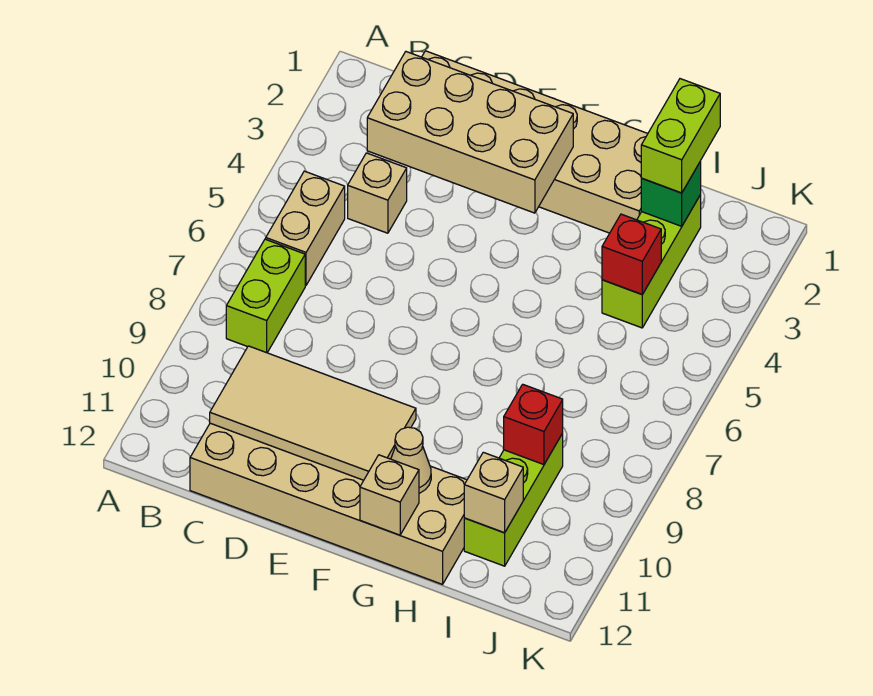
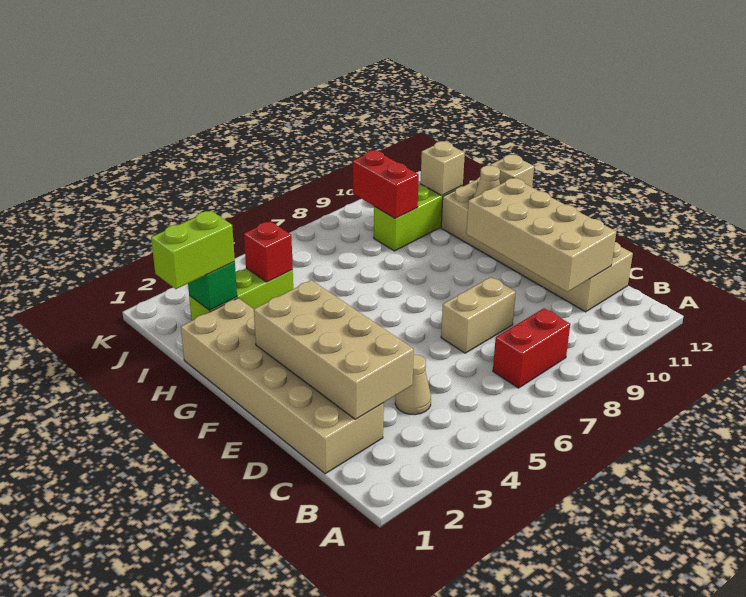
tan 1x2 brick [266,171,345,285] -> tan 1x2 brick moved to [441,277,516,353]
lime 1x2 brick [226,239,305,353] -> red 1x2 brick [493,308,570,388]
tan 1x1 brick [348,153,407,233] -> tan 1x1 cone [395,355,431,415]
tan 2x4 tile [210,346,416,480] -> tan 2x4 brick [466,178,616,292]
red 1x1 brick [504,384,563,465] -> red 1x2 brick [353,150,419,218]

